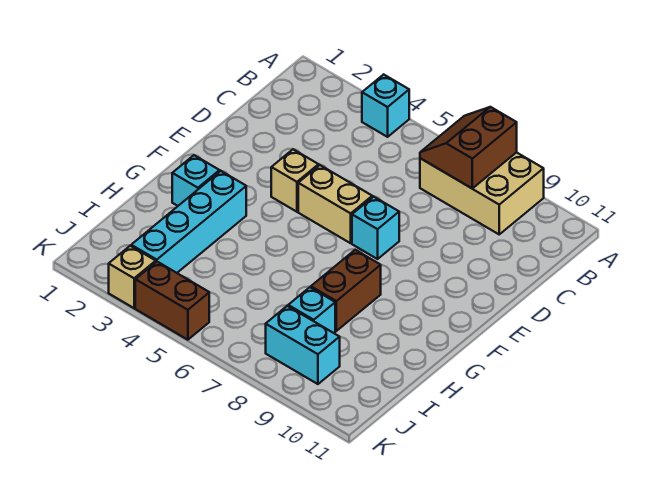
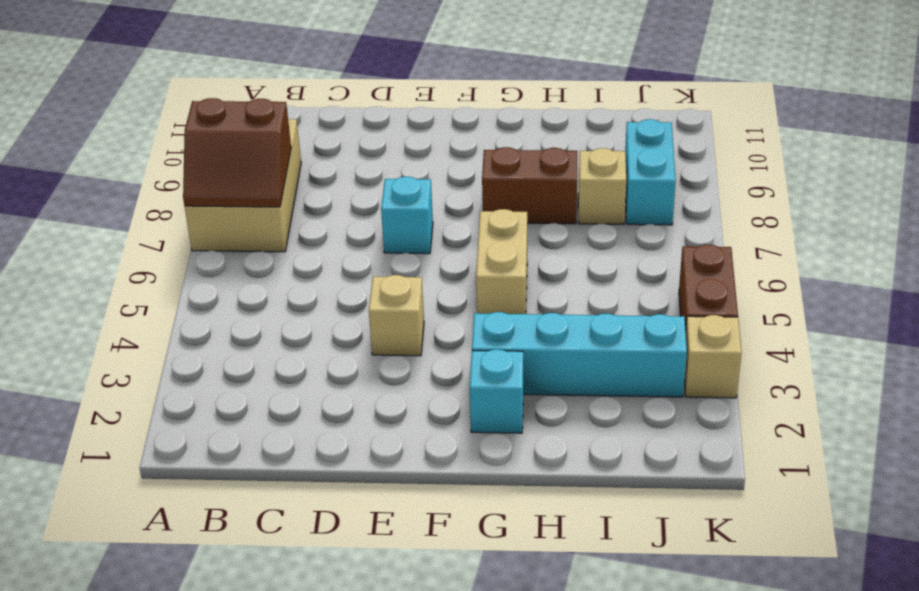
cyan 1x1 brick [362,74,409,137] -> none
tan 1x2 brick [298,165,372,243] -> tan 1x2 brick moved to [476,209,527,314]
cyan 1x1 brick [288,287,335,333] -> tan 1x1 brick [578,148,626,224]

